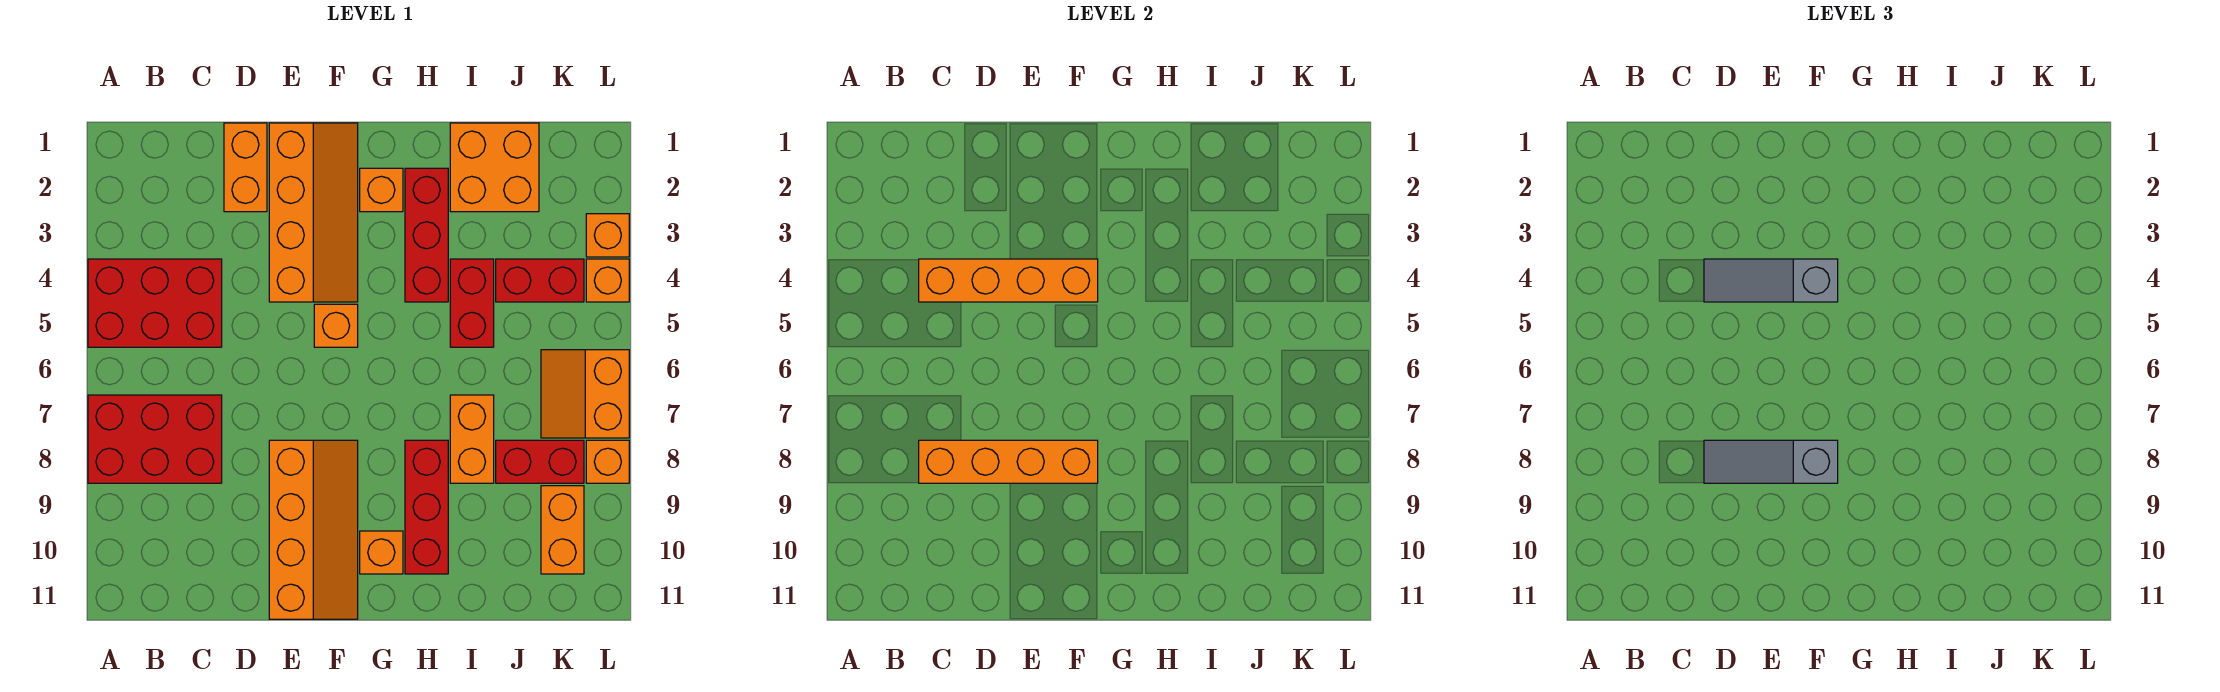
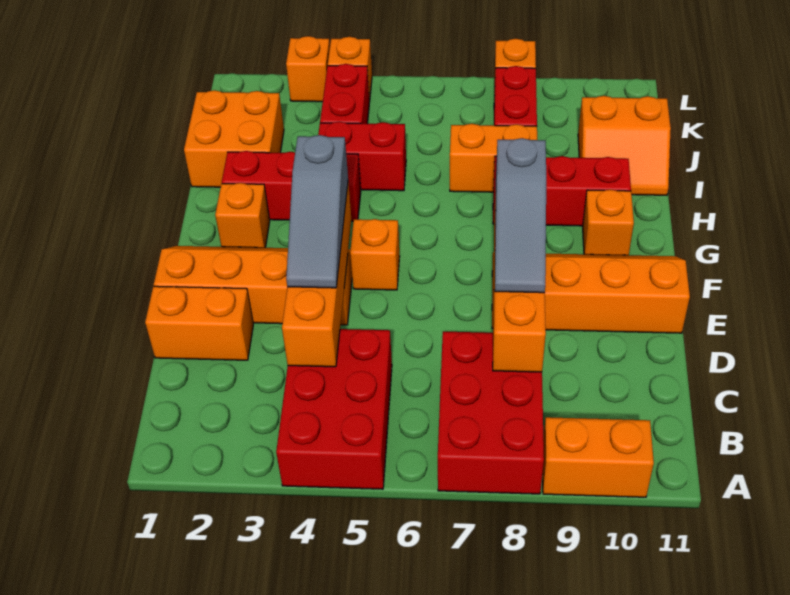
orange 2x2 slope [541,350,629,438] -> orange 2x2 slope moved to [578,96,671,195]
orange 1x2 brick [541,486,584,574] -> orange 1x2 brick moved to [542,417,654,497]

